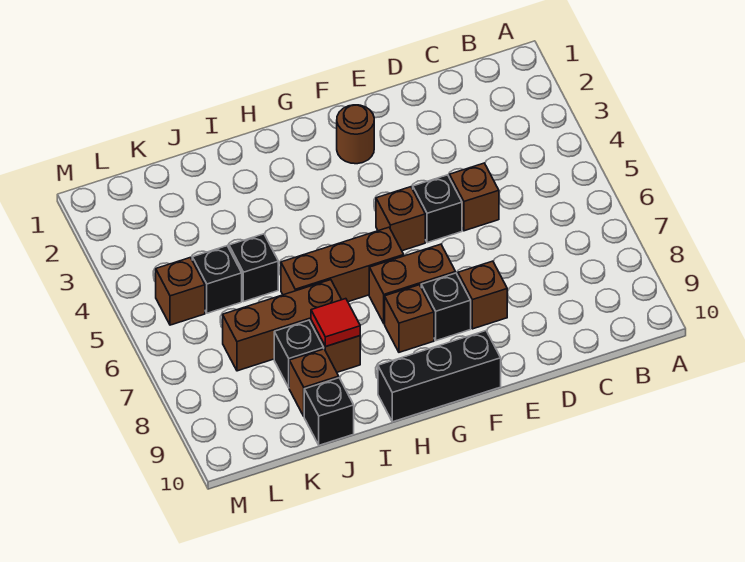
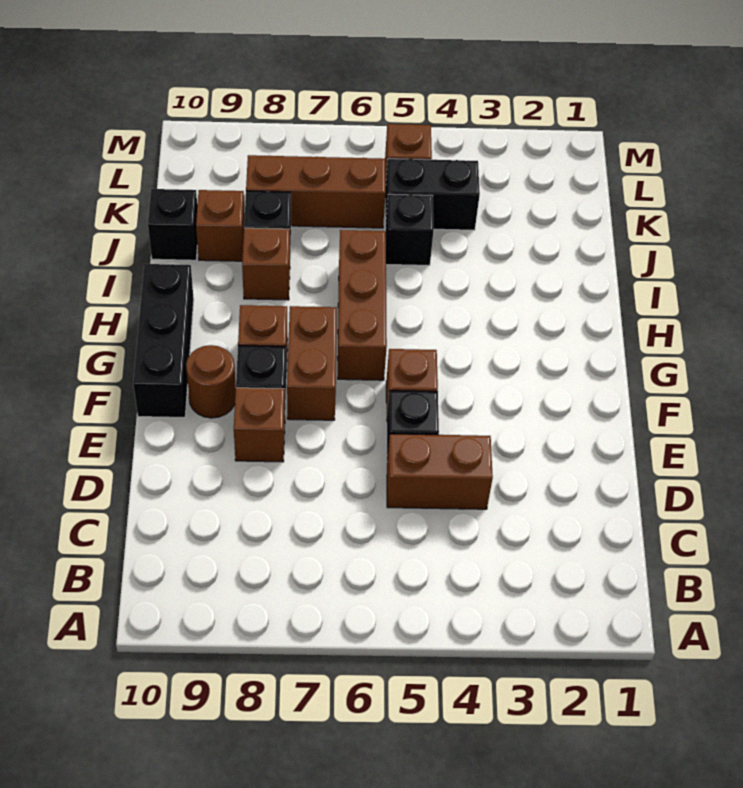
brown 1x1 brick [450,163,499,231] -> brown 1x2 brick [387,434,493,509]
brown 1x1 round brick [337,105,374,164] -> brown 1x1 round brick moved to [186,345,236,418]
brown 1x3 brick [223,280,341,371] -> brown 1x3 brick turned to [246,155,386,228]
red 1x1 tile [311,299,360,347] -> none
black 1x1 brick [192,246,242,313] -> black 1x2 brick [385,159,480,230]

